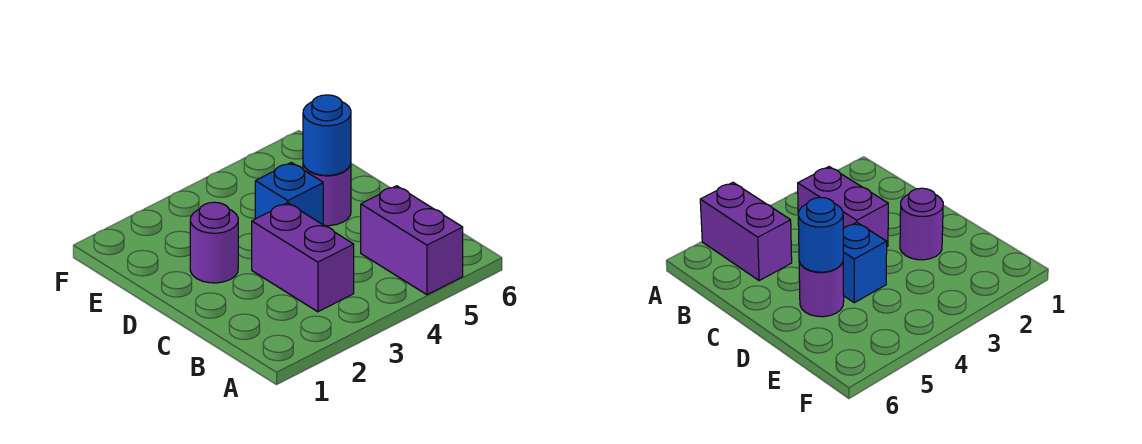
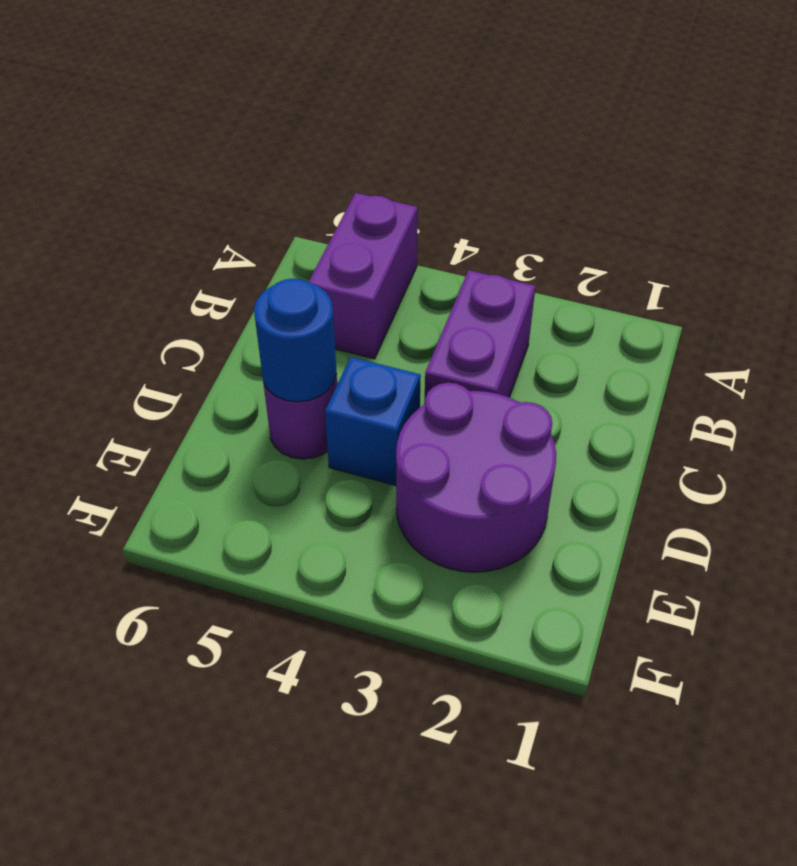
purple 1x1 round brick [190,202,238,283] -> purple 2x2 round brick [396,383,556,572]

